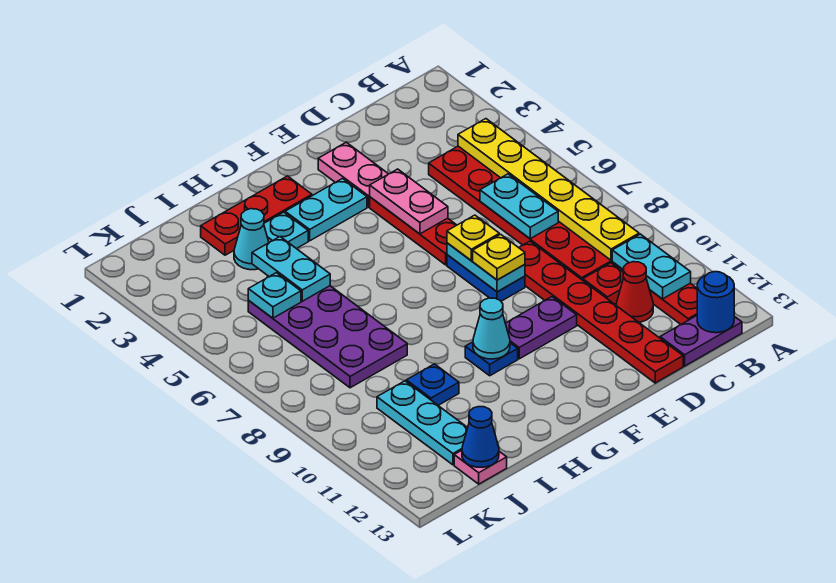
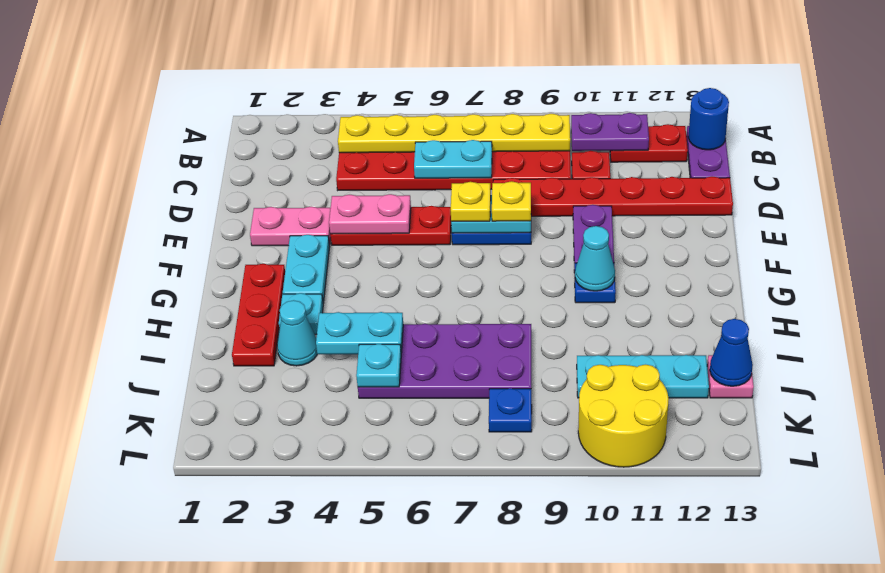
cyan 1x2 plate [612,234,691,299] -> purple 1x2 plate [571,113,649,151]
red 1x1 cone [616,262,653,322] -> none
blue 1x1 plate [406,364,459,406] -> blue 1x1 plate moved to [489,388,532,432]
none -> yellow 2x2 round brick [578,365,669,467]

